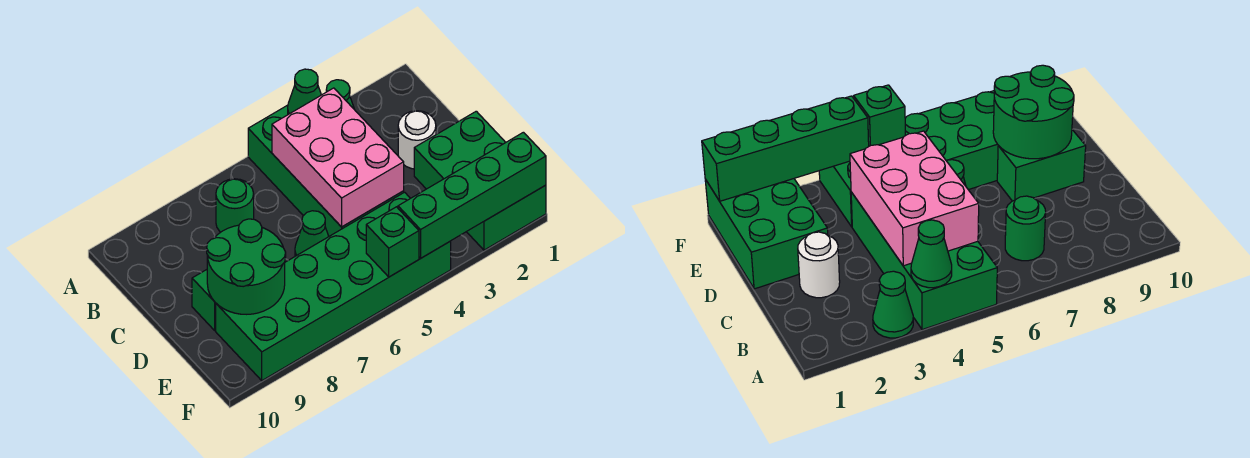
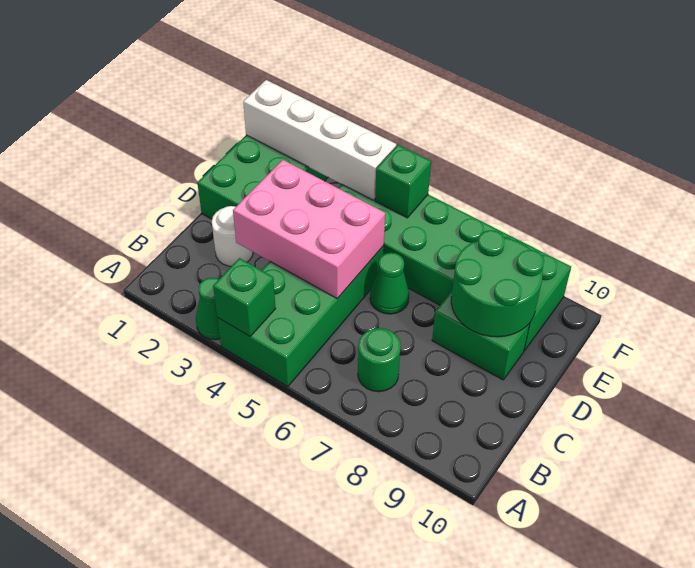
green 1x1 cone [288,69,321,114] -> green 1x1 brick [213,258,276,337]
pink 2x3 brick [272,88,404,227] -> pink 2x3 brick turned to [233,160,385,298]
green 1x4 brick [398,132,546,258] -> white 1x4 brick [243,80,396,200]

